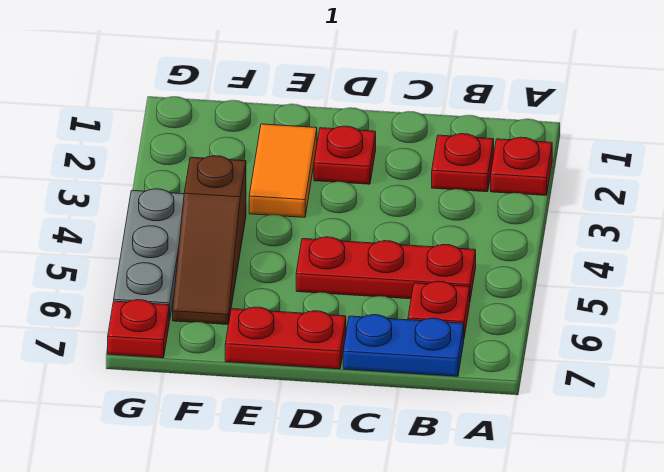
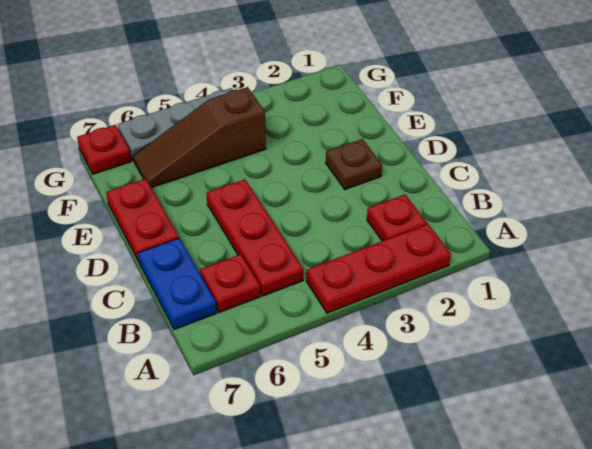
red 1x1 plate [491,137,552,195] -> red 1x3 plate [306,224,451,313]
red 1x1 plate [314,126,376,184] -> brown 1x1 plate [326,139,382,189]
orange 1x2 tile [249,124,317,217] -> none

